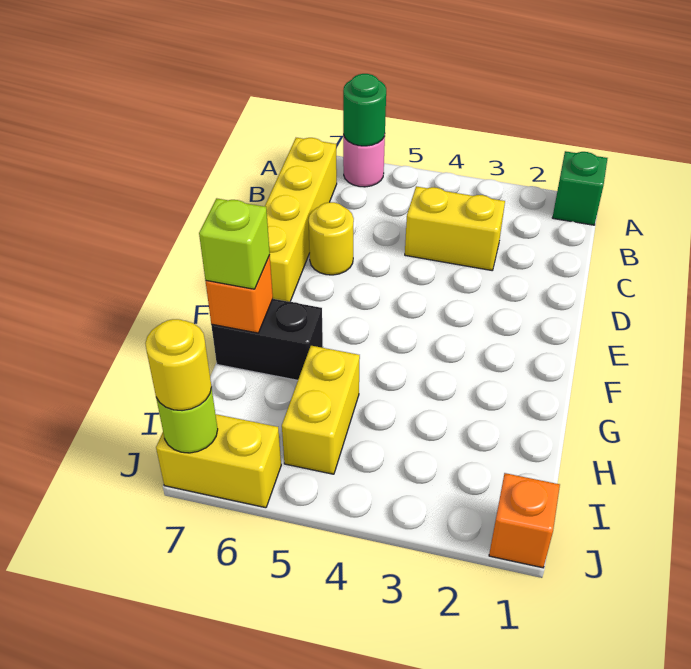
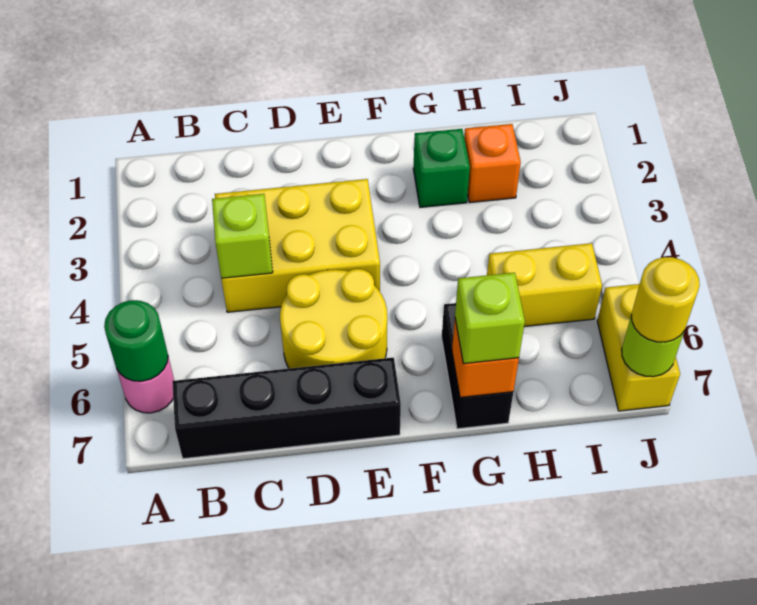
green 1x1 brick [552,151,608,225] -> green 1x1 brick moved to [413,129,470,207]
yellow 1x4 brick [265,138,337,302] -> black 1x4 brick [172,357,401,459]
yellow 1x2 brick [405,186,505,270] -> yellow 2x3 brick [215,179,380,312]
none -> lime 1x1 brick [212,194,273,278]
yellow 1x1 round brick [309,202,354,275] -> yellow 2x2 round brick [280,269,387,368]
orange 1x1 brick [489,473,560,568] -> orange 1x1 brick moved to [464,124,521,203]

